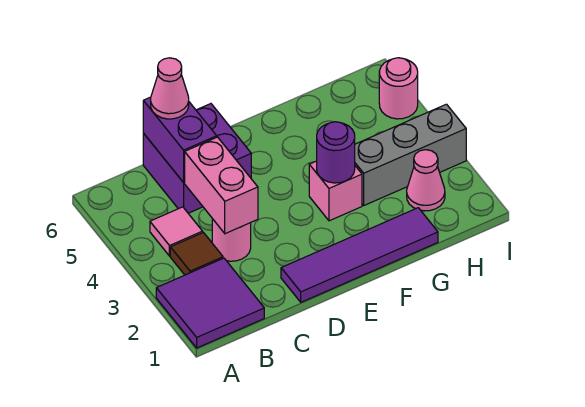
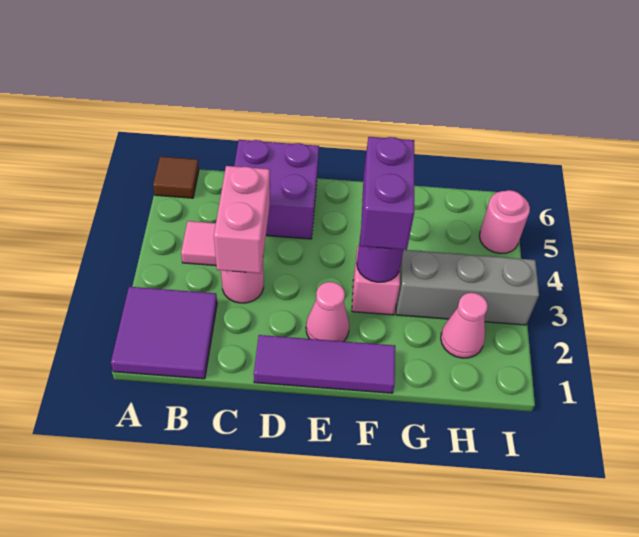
brown 1x1 tile [170,233,223,275] -> brown 1x1 tile moved to [153,157,199,198]
purple 1x2 brick [143,97,217,183] -> purple 1x2 brick moved to [360,137,414,250]
pink 1x1 cone [151,58,189,119] -> pink 1x1 cone moved to [306,282,349,341]
purple 1x4 tile [281,208,438,302] -> purple 1x3 tile [254,335,395,393]

